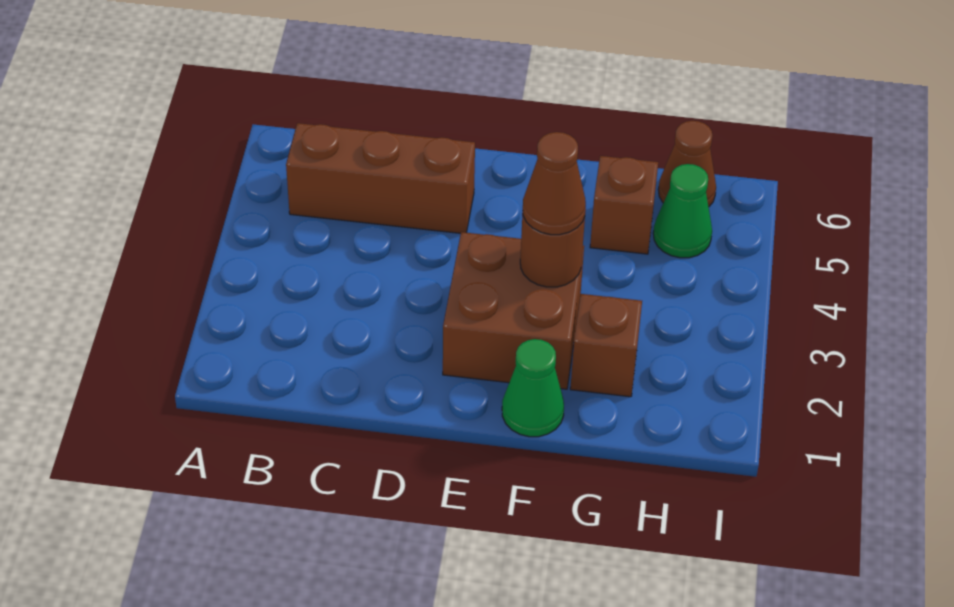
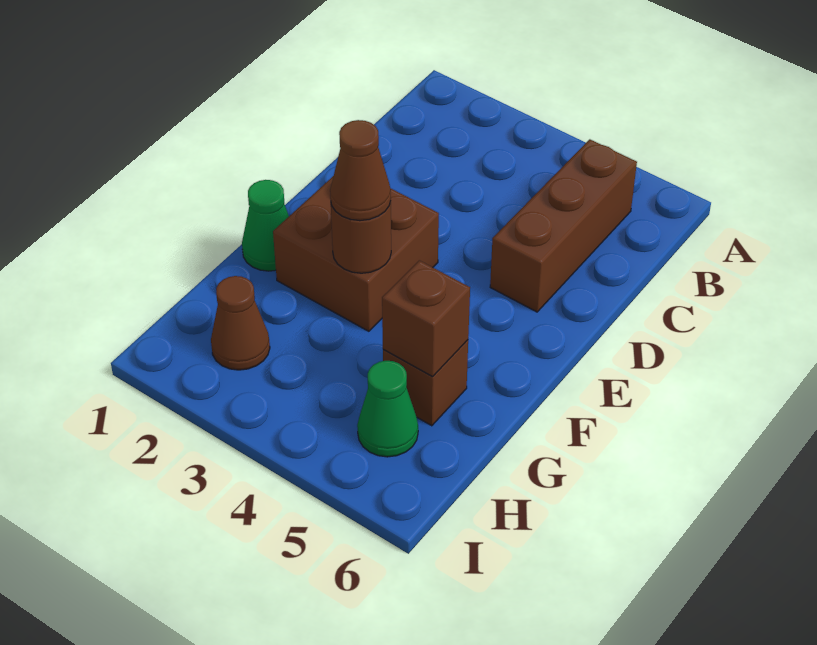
brown 1x1 brick [570,294,642,397] -> brown 1x1 brick moved to [382,260,470,377]
brown 1x1 cone [658,121,716,207] -> brown 1x1 cone moved to [211,276,270,370]

